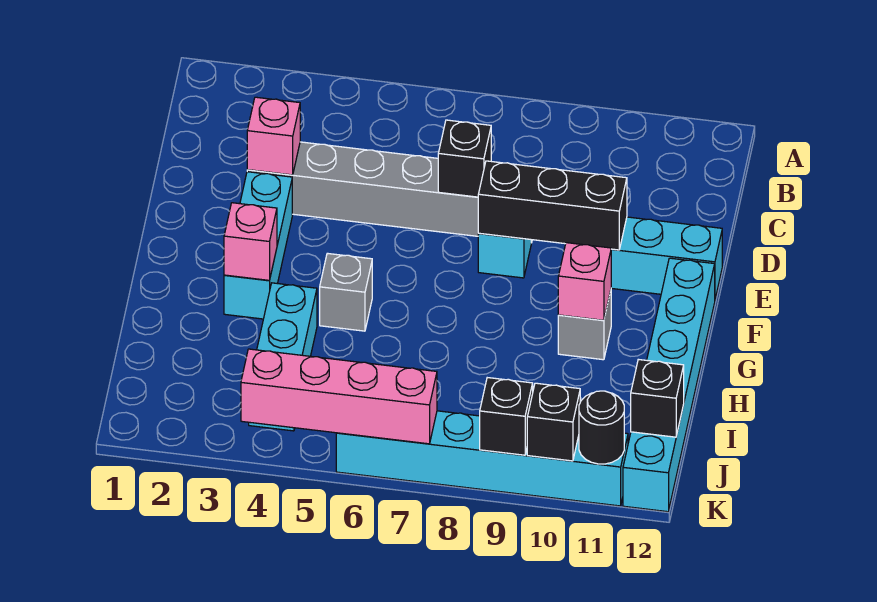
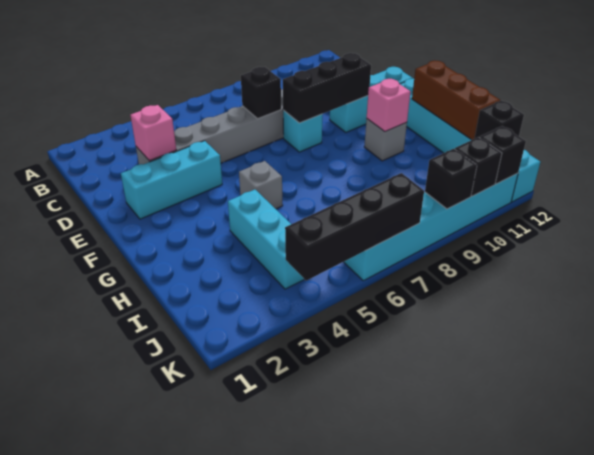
cyan 1x3 brick [224,172,292,319] -> cyan 1x3 brick turned to [121,141,222,219]
pink 1x1 brick [224,203,277,280] -> none
none -> brown 1x3 brick [412,60,500,140]
pink 1x4 brick [241,349,437,444] -> black 1x4 brick [285,173,424,281]
black 1x1 round brick [579,391,624,464] -> black 1x1 brick [479,126,526,184]

